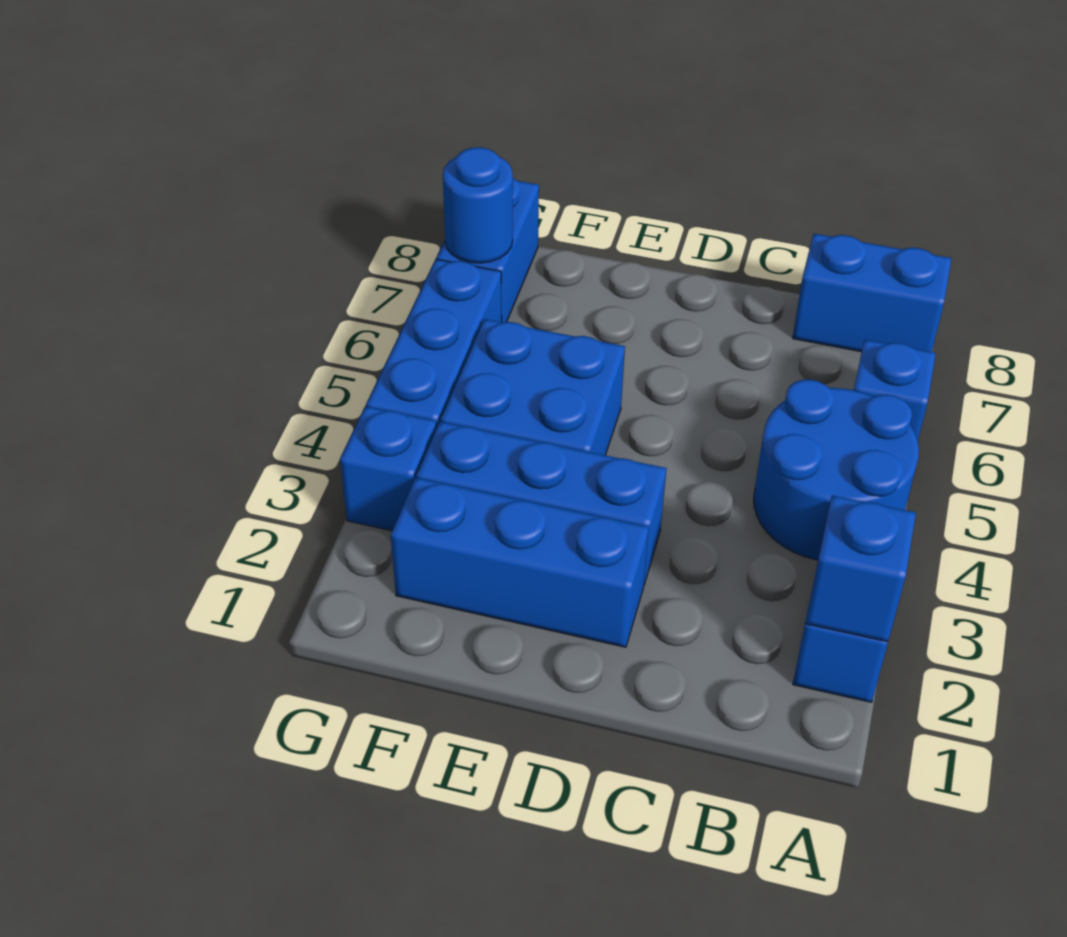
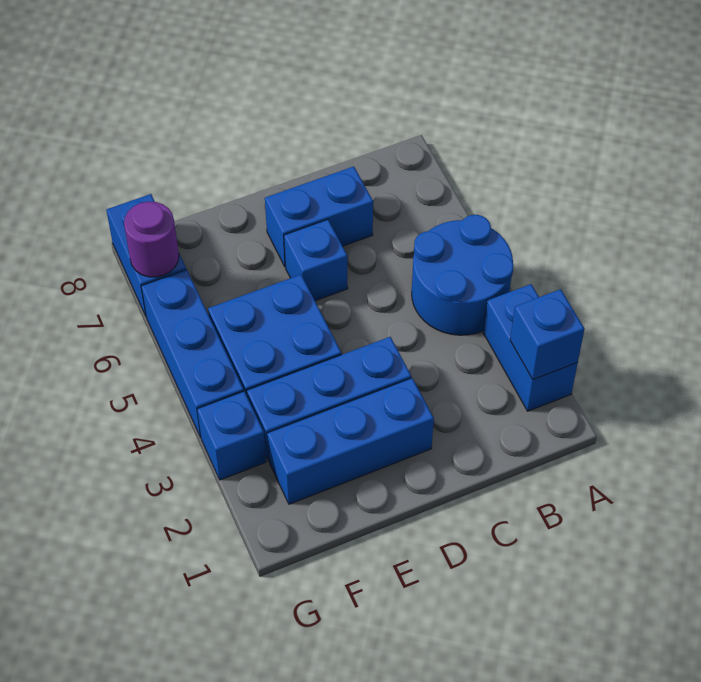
blue 1x1 brick [854,340,936,440] -> blue 1x1 brick moved to [284,220,348,301]
blue 1x2 brick [793,234,952,352] -> blue 1x2 brick moved to [265,167,373,267]
blue 1x1 round brick [443,147,513,263] -> purple 1x1 round brick [124,202,179,277]

